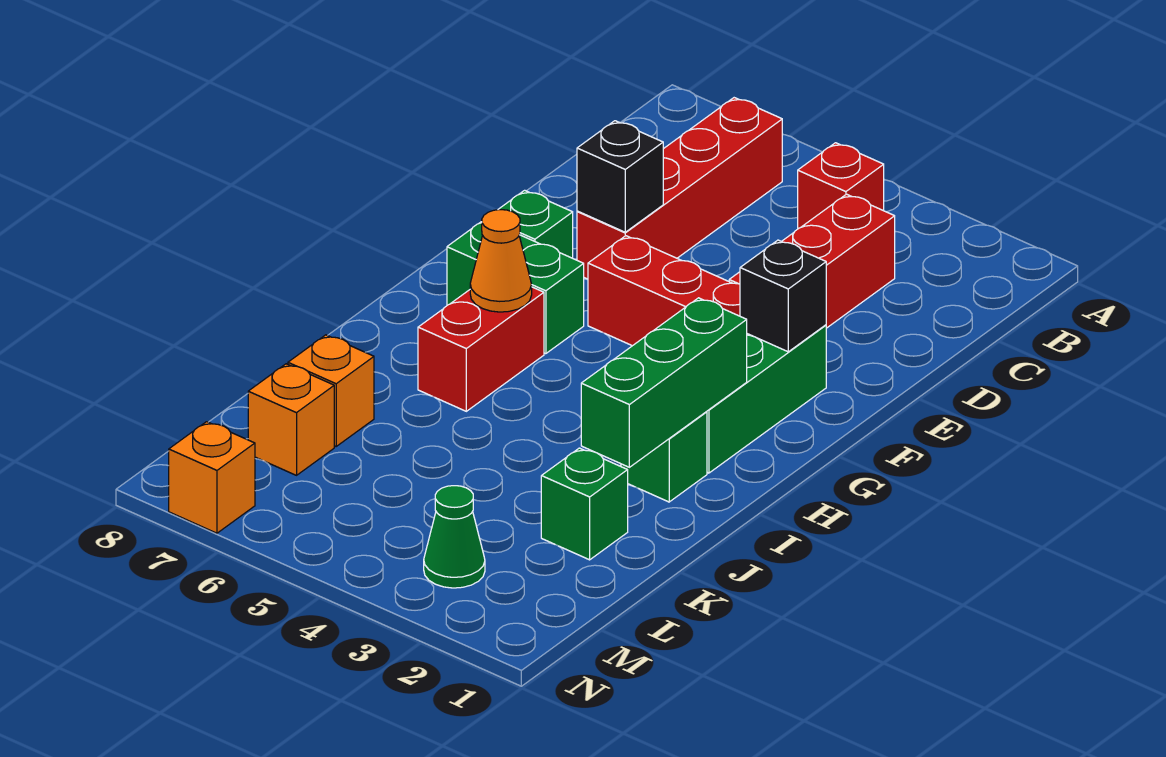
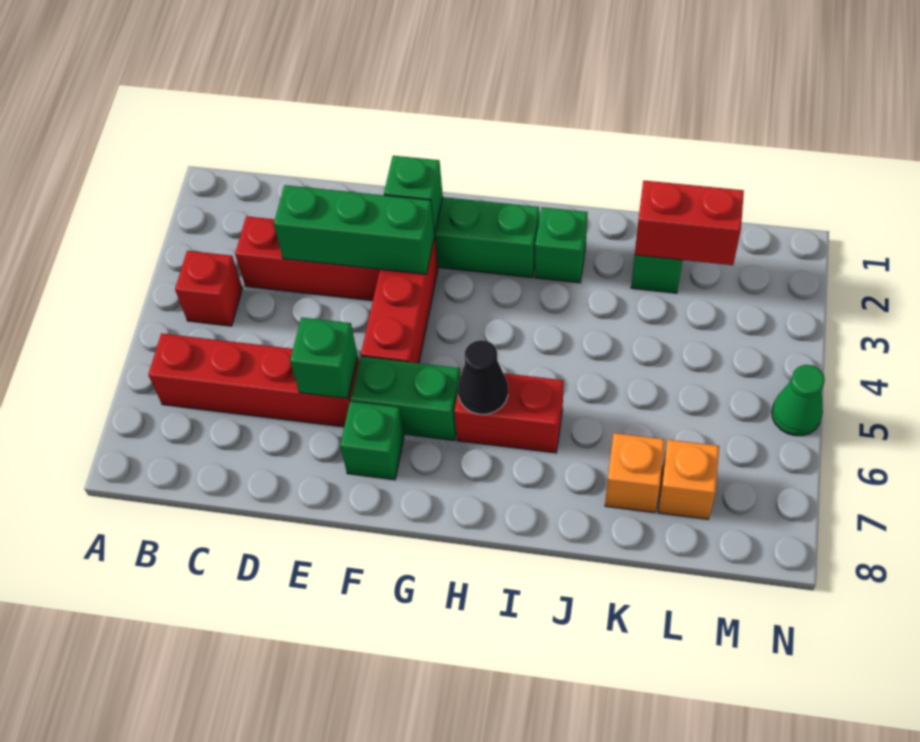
black 1x1 brick [577,121,663,232] -> green 1x1 brick [290,317,358,399]
black 1x1 brick [740,240,826,352] -> green 1x1 brick [384,156,443,234]
green 1x2 brick [447,222,584,354] -> green 1x2 brick turned to [351,357,461,440]
green 1x3 brick [581,298,747,467] -> green 1x3 brick moved to [274,185,435,274]
orange 1x1 cone [470,210,532,312] -> black 1x1 cone [458,340,508,414]
none -> red 1x2 brick [635,180,744,265]
green 1x1 cone [424,486,485,588] -> green 1x1 cone moved to [772,365,825,436]
orange 1x1 brick [169,422,255,533] -> none

